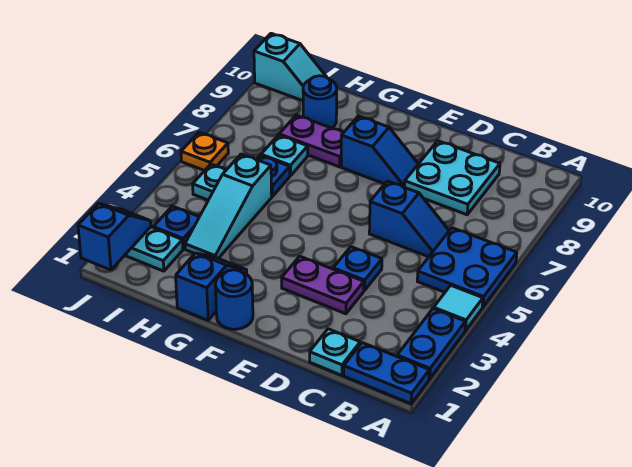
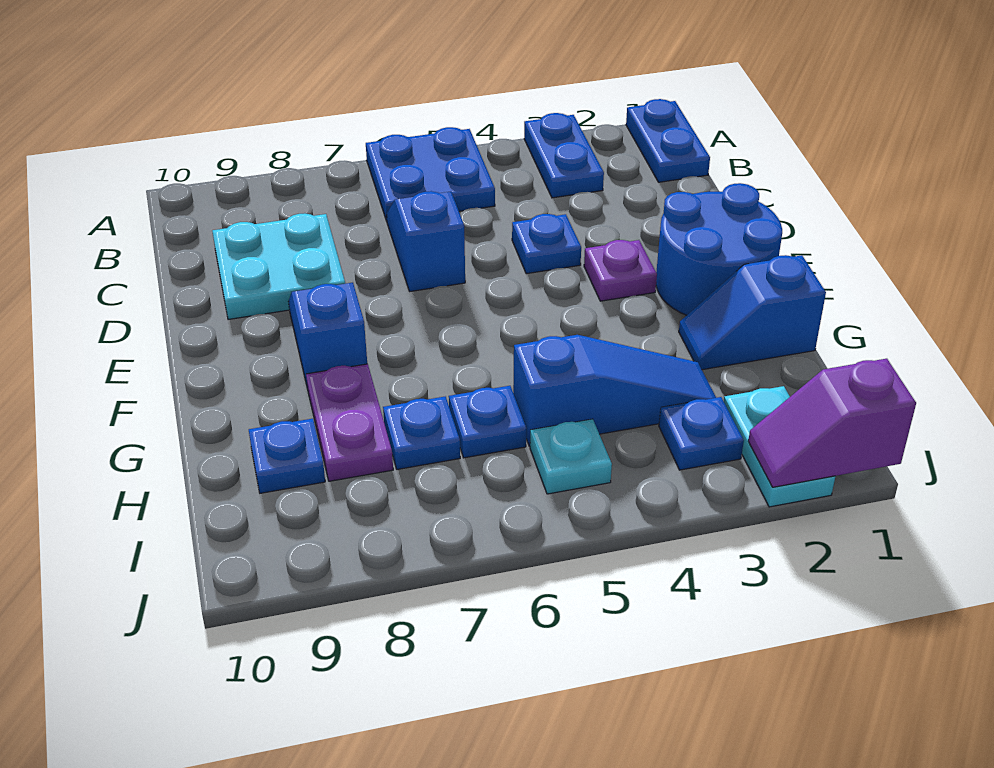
blue 1x2 plate [397,309,465,379] -> blue 1x2 plate turned to [524,113,604,198]
cyan 1x1 tile [434,285,483,331] -> none
cyan 1x1 plate [310,329,360,375] -> none
purple 1x2 plate [282,256,364,314] -> purple 1x1 plate [584,240,657,301]
blue 1x1 round brick [215,270,253,329] -> blue 2x2 round brick [656,183,782,315]
cyan 1x3 slope [185,154,272,258] -> blue 1x3 slope [513,335,716,446]
cyan 1x1 plate [261,135,308,176] -> blue 1x1 plate [383,397,460,469]
blue 1x1 round brick [303,76,337,128] -> blue 1x1 plate [249,419,325,493]
cyan 1x2 slope [254,33,326,101] -> none
blue 1x2 slope [78,203,151,270] -> purple 1x2 slope [748,359,916,487]
orange 1x1 plate [181,132,228,171] -> none

